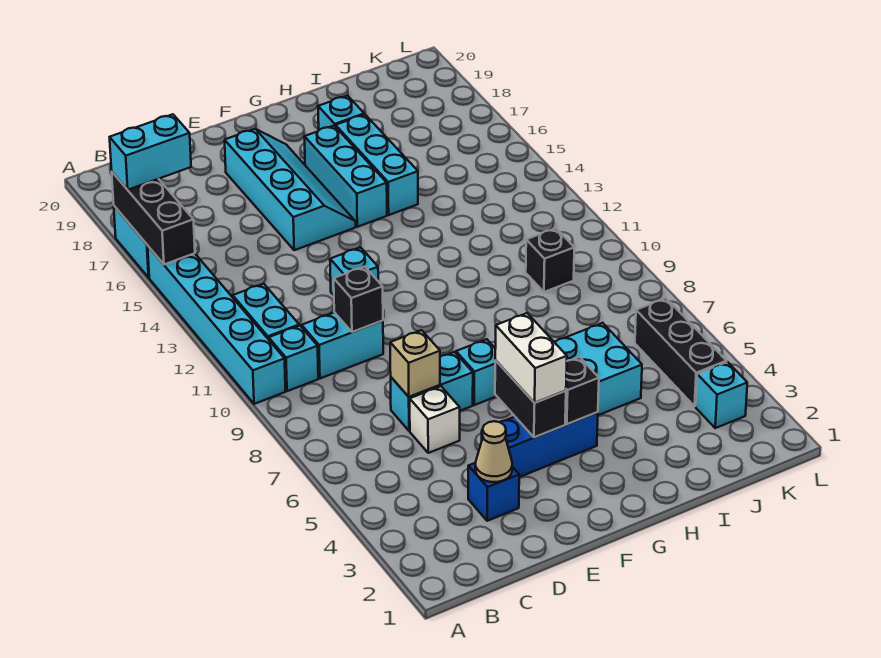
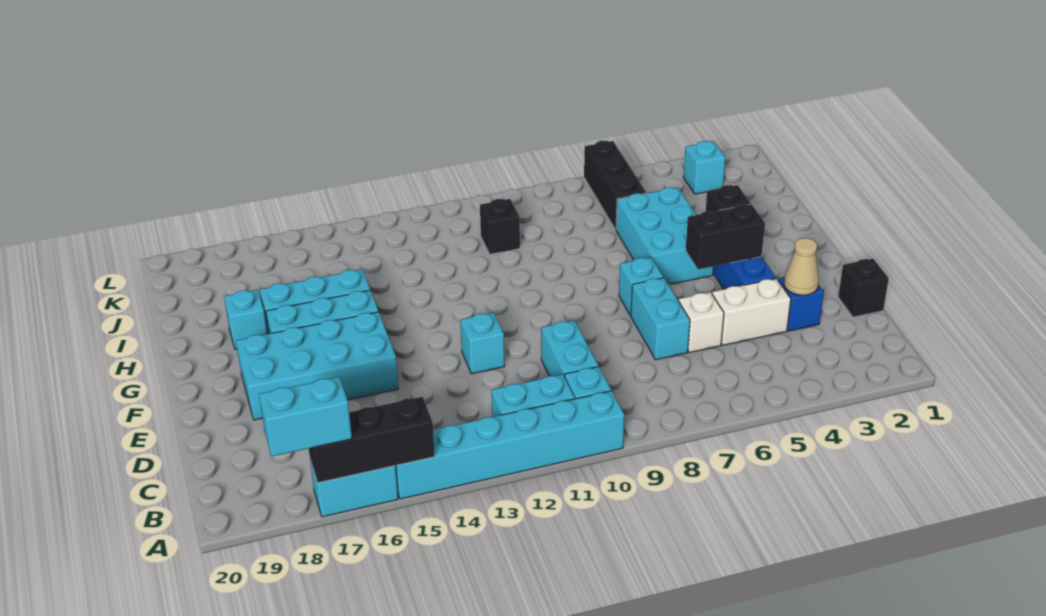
cyan 1x2 brick [110,114,191,190] -> cyan 1x2 brick turned to [259,377,352,456]
tan 1x1 brick [390,330,440,397] -> none
black 1x1 brick [334,266,383,332] -> black 1x1 brick moved to [838,259,889,317]
cyan 2x4 slope [225,129,356,250] -> cyan 2x4 brick [236,312,398,420]
white 1x2 brick [495,313,567,403] -> white 1x2 brick moved to [712,279,791,345]
black 1x3 brick [635,298,726,406] -> black 1x3 brick turned to [584,141,646,230]

